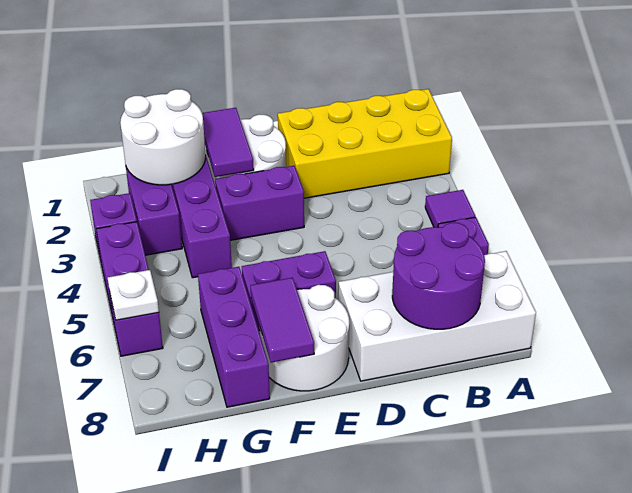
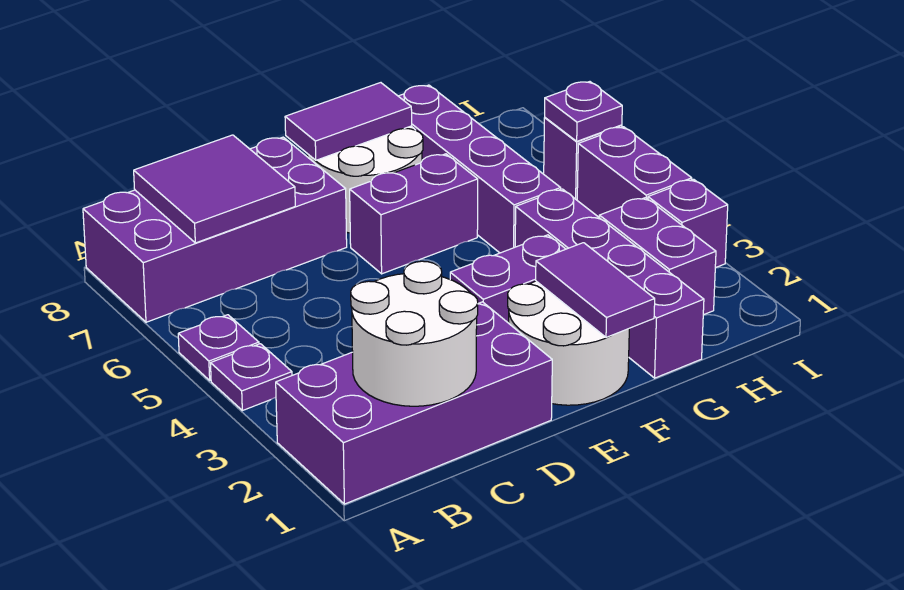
yellow 2x4 brick [278,89,452,198] -> purple 2x4 brick [276,302,552,504]
purple 1x1 tile [425,190,475,227] -> purple 1x1 plate [211,344,292,411]
white 2x4 brick [338,251,536,381] -> purple 2x4 brick [83,137,347,322]
purple 2x2 round brick [392,223,485,329] -> purple 2x2 tile [134,135,295,243]
purple 1x2 tile [250,278,314,363] -> purple 1x2 tile turned to [285,83,412,160]
white 2x2 round brick [120,89,206,185] -> white 2x2 round brick moved to [351,261,478,406]
purple 1x3 brick [198,267,270,407] -> purple 1x4 brick [399,85,561,253]
white 1x1 plate [108,270,159,320] -> purple 1x1 plate [545,82,622,141]

